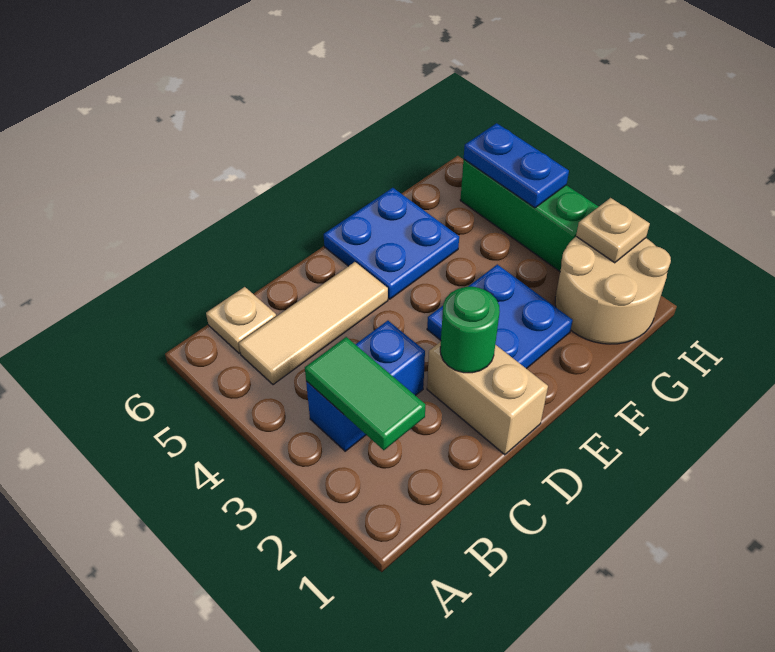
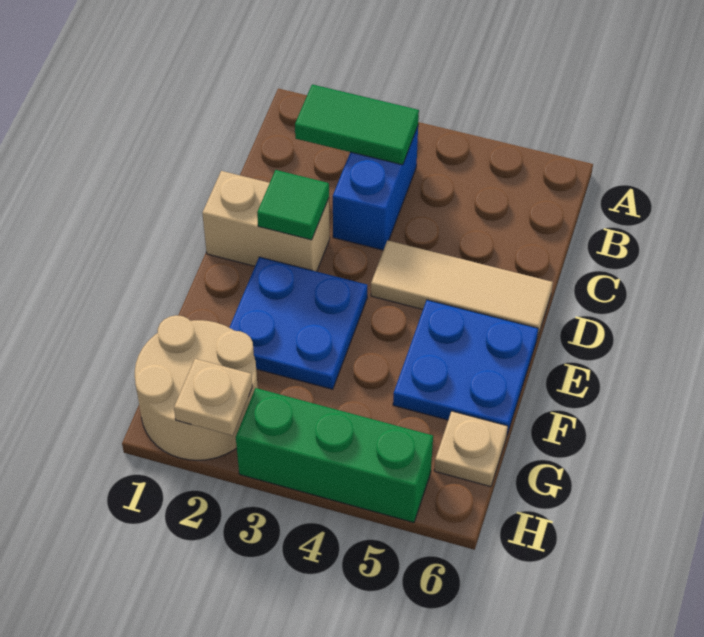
tan 1x3 tile [239,262,388,385] -> tan 1x3 tile turned to [371,240,553,338]
tan 1x1 plate [206,287,276,354] -> tan 1x1 plate moved to [434,411,508,487]
green 1x1 round brick [440,287,500,373] -> green 1x1 tile [257,170,329,240]
blue 1x2 plate [464,123,569,208] -> none

